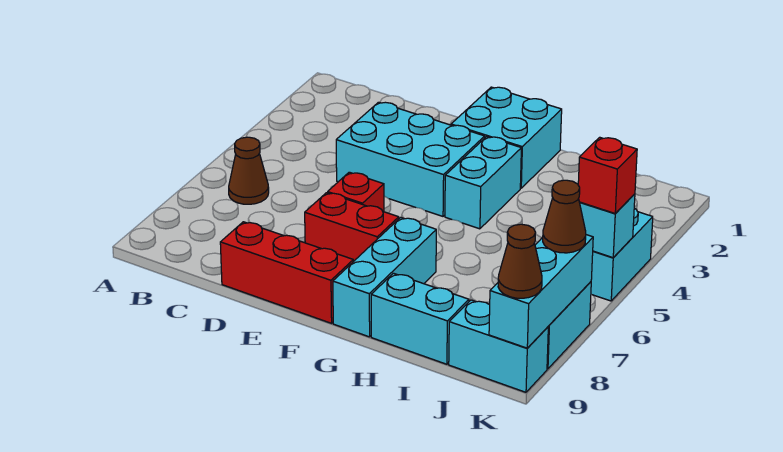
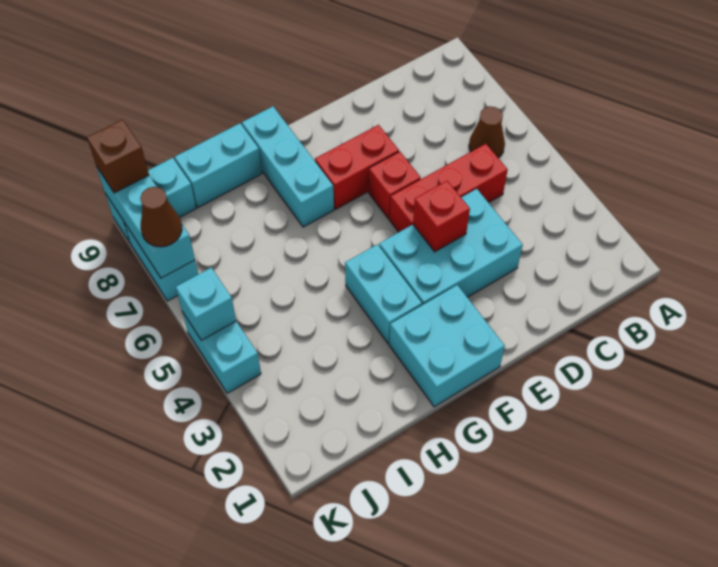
red 1x3 brick [220,222,353,323] -> red 1x3 brick moved to [390,144,508,232]
red 1x1 brick [578,137,637,214] -> red 1x1 brick moved to [413,181,470,252]
brown 1x1 cone [498,224,542,298] -> brown 1x1 brick [87,119,149,193]

